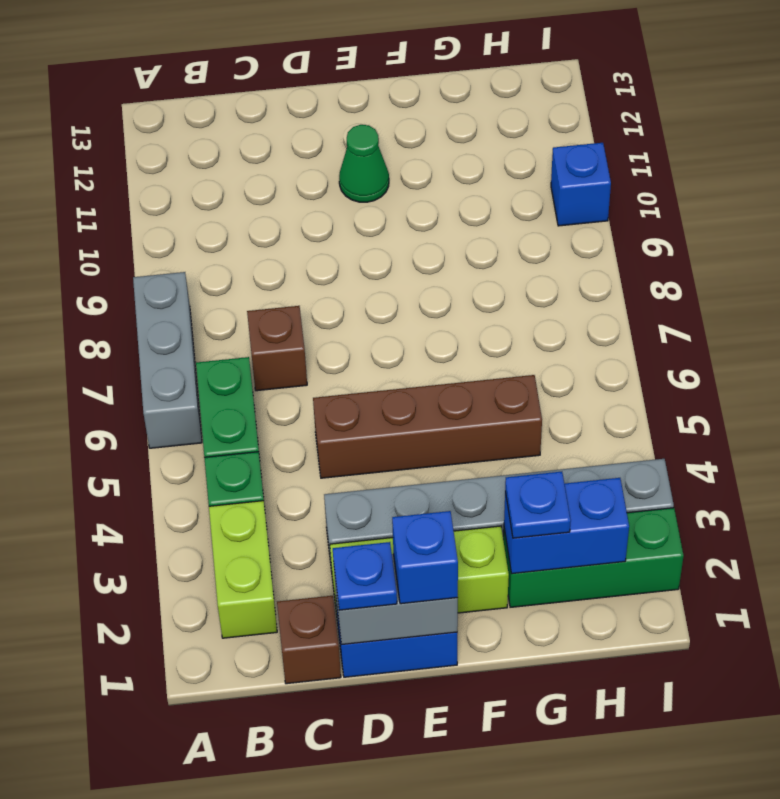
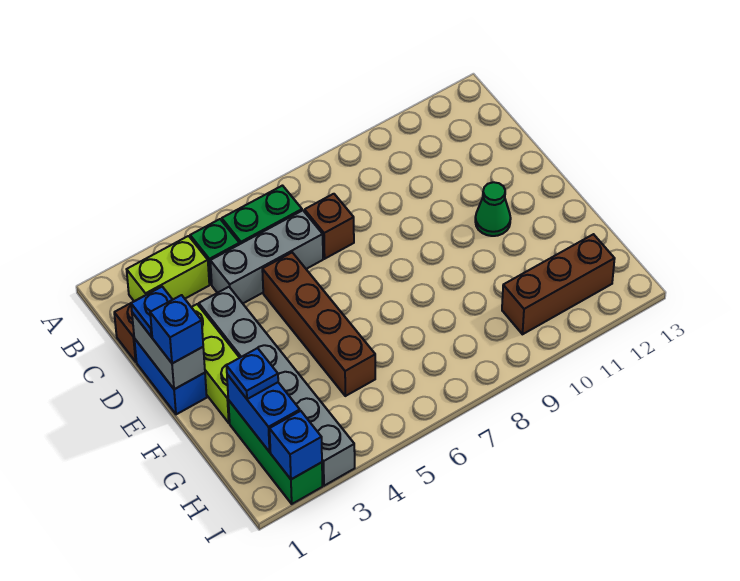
grey 1x3 brick [133,272,202,448] -> grey 1x3 brick moved to [210,210,323,303]
none -> brown 1x3 brick [502,234,615,334]
blue 1x1 brick [551,143,611,226] -> blue 1x1 brick moved to [270,411,322,479]

